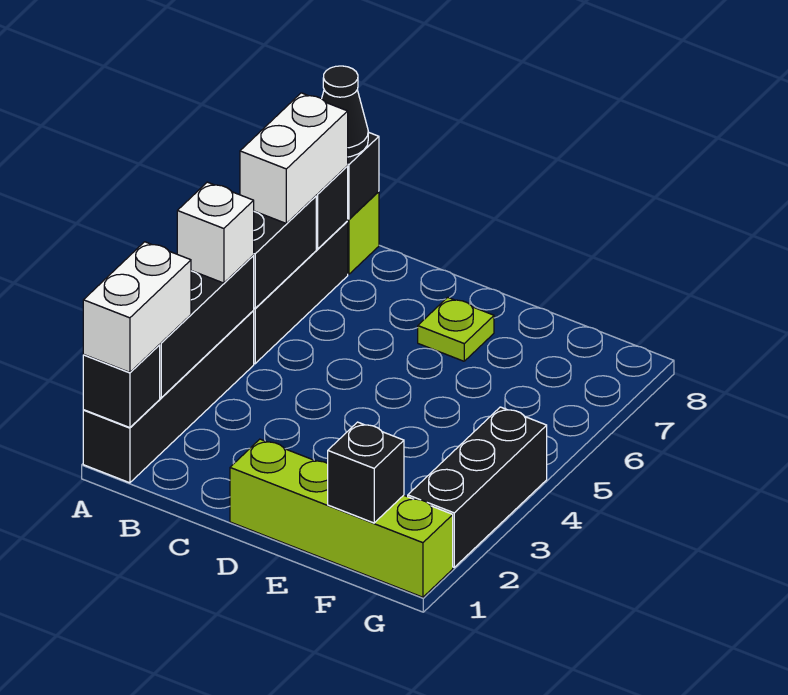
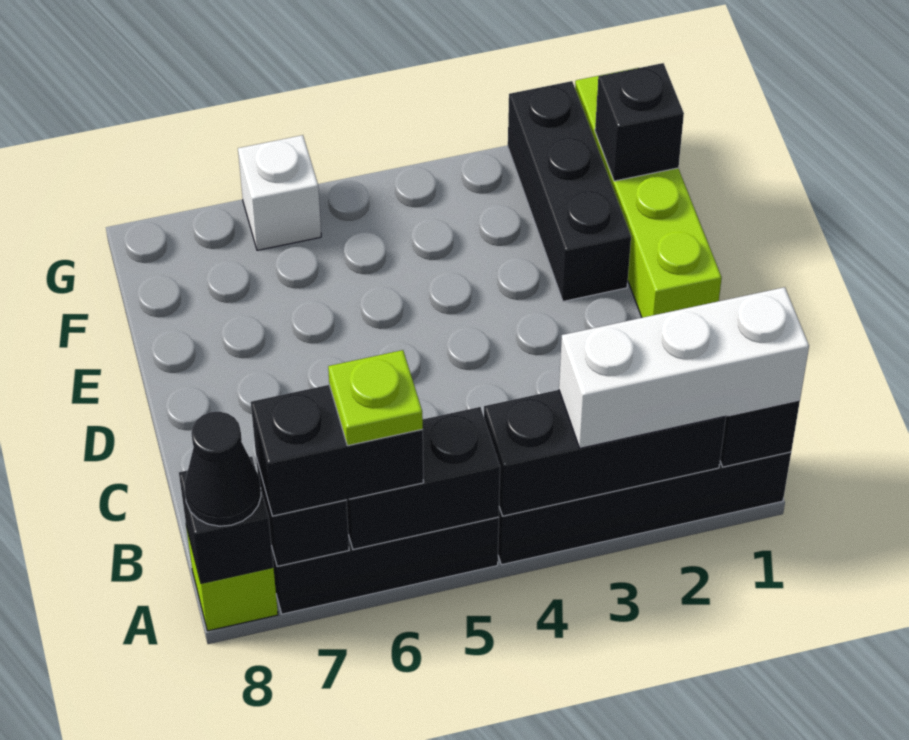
white 1x2 brick [83,242,191,372] -> white 1x3 brick [559,287,809,448]
white 1x1 brick [177,182,254,283] -> white 1x1 brick moved to [238,135,321,250]
white 1x2 brick [240,93,348,223] -> black 1x2 brick [251,385,424,516]
lime 1x1 plate [418,297,494,361] -> lime 1x1 plate moved to [328,350,423,446]
black 1x3 brick [408,407,547,567] -> black 1x3 brick turned to [508,81,631,301]

